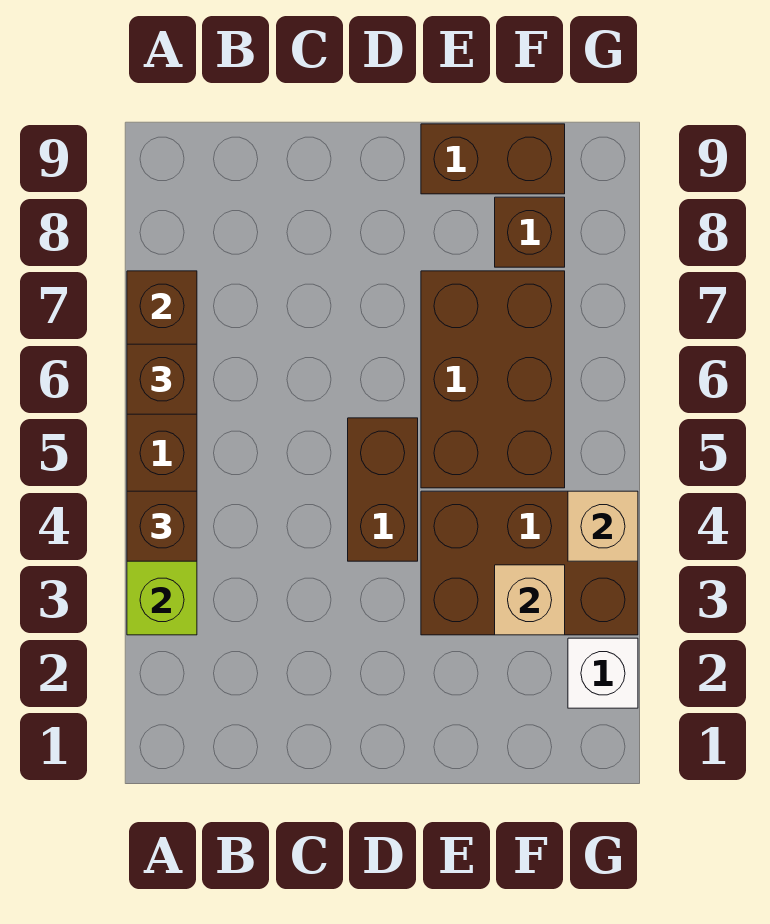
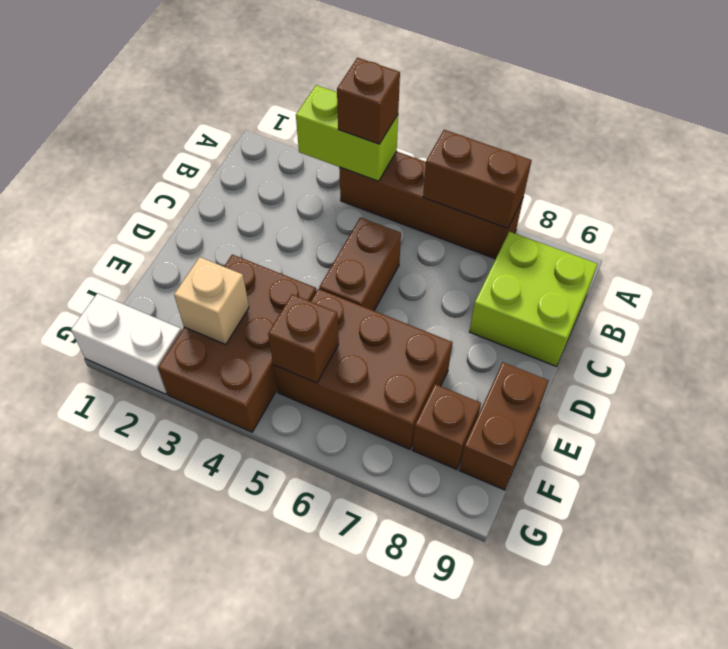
brown 1x1 brick [127,344,197,414] -> brown 1x1 brick moved to [268,294,339,383]
none -> lime 2x2 brick [469,231,598,366]
brown 1x2 brick [348,418,418,561] -> brown 1x2 brick turned to [319,217,401,311]
white 1x1 brick [568,638,638,708] -> white 1x2 brick [71,293,181,394]
tan 1x1 brick [568,491,638,561] -> none

